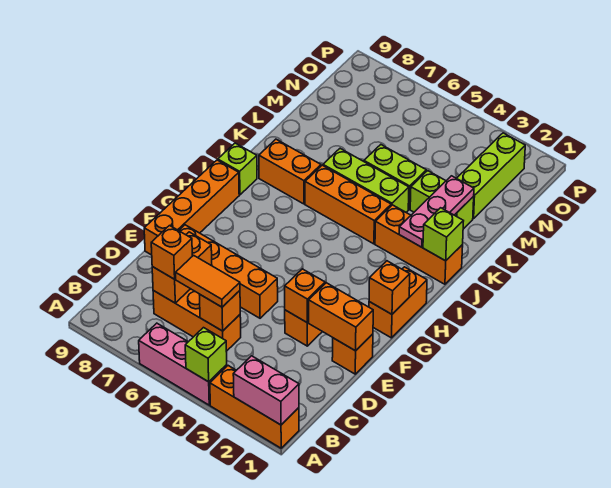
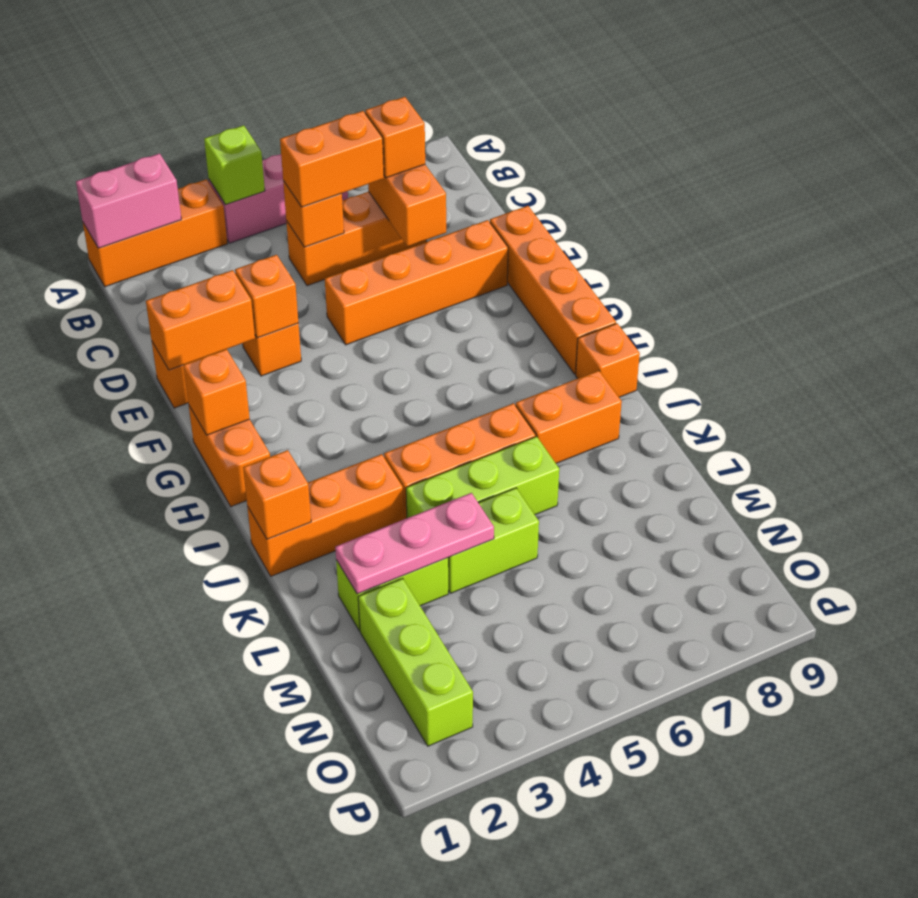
orange 1x2 tile [176,255,240,307] -> orange 1x2 brick [280,111,384,207]
lime 1x1 brick [218,143,257,195] -> orange 1x1 brick [576,323,640,397]
lime 1x1 brick [423,208,463,261] -> orange 1x1 brick [243,450,311,539]
pink 1x3 plate [399,176,474,247] -> pink 1x3 plate turned to [335,493,494,594]

